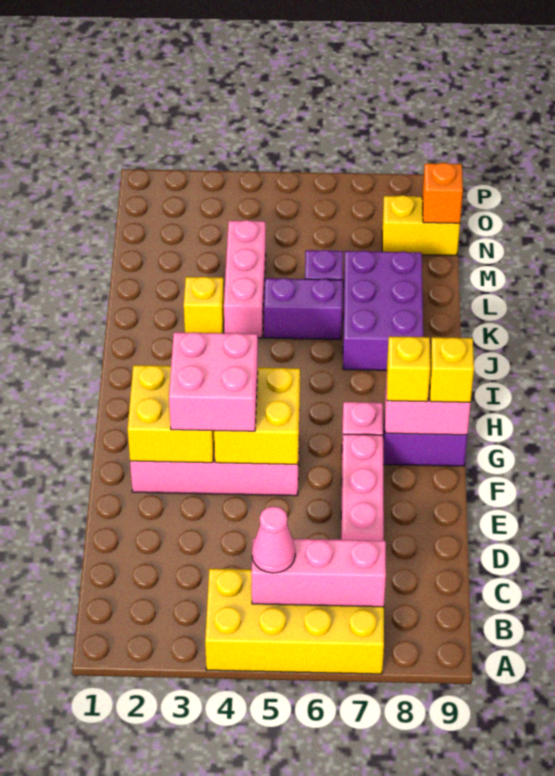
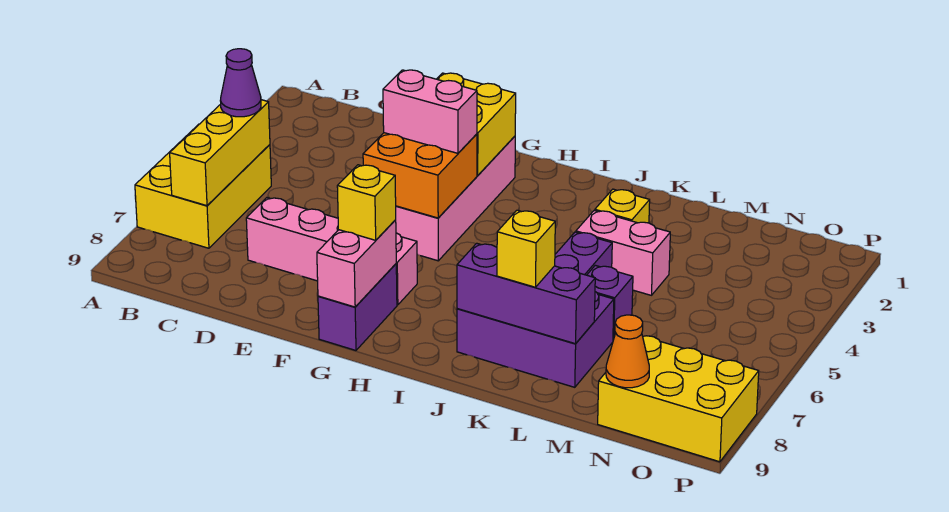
yellow 2x4 brick [205,569,384,674] -> yellow 2x3 brick [135,124,271,248]
pink 1x3 brick [251,538,386,607] -> yellow 1x3 brick [170,100,270,206]
pink 1x1 cone [252,506,295,573] -> purple 1x1 cone [220,49,261,117]
pink 2x2 brick [169,332,258,431] -> pink 1x2 brick [383,70,477,153]
yellow 2x2 brick [214,368,300,464] -> orange 2x2 brick [363,133,477,218]
yellow 1x1 brick [429,337,474,402] -> yellow 1x1 brick moved to [497,210,555,287]
none -> purple 1x3 brick [457,243,595,344]
pink 1x3 brick [224,220,266,338] -> pink 1x2 brick [576,211,670,295]
yellow 1x2 brick [382,195,460,255] -> yellow 2x3 brick [598,336,759,462]
orange 1x1 brick [422,163,463,223] -> orange 1x1 cone [606,315,649,388]

